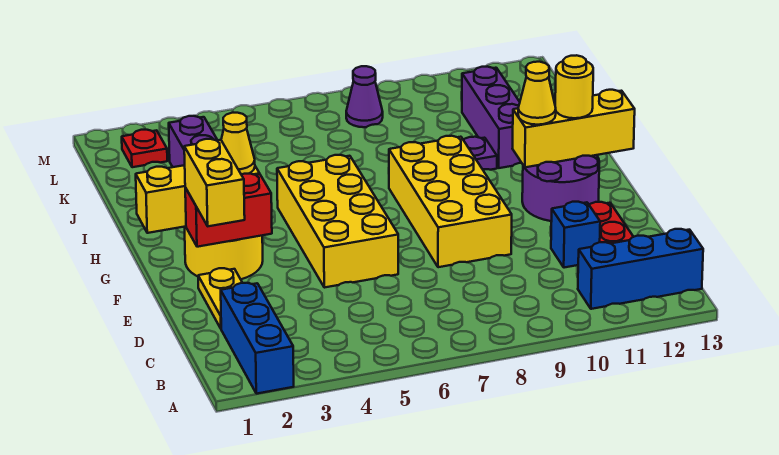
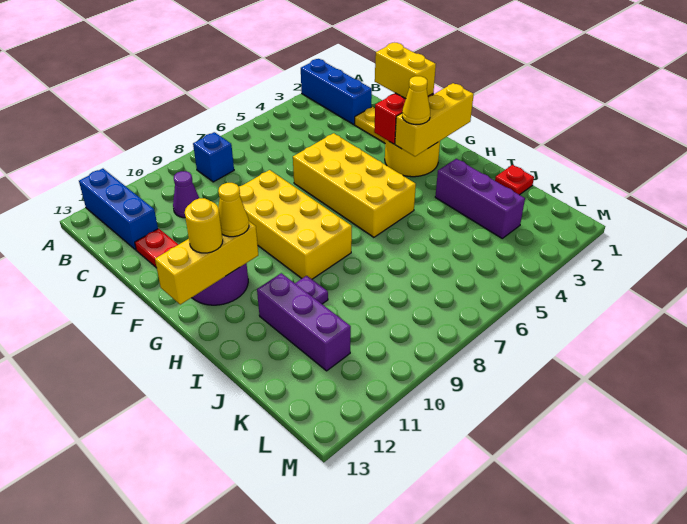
blue 1x3 brick [578,229,703,309] -> blue 1x3 brick turned to [79,169,158,250]
blue 1x1 brick [551,202,600,268] -> blue 1x1 brick moved to [193,132,234,182]
red 1x1 plate [122,130,167,167] -> red 1x1 plate moved to [495,165,534,195]
purple 1x1 cone [346,66,383,127] -> purple 1x1 cone moved to [173,171,199,218]

